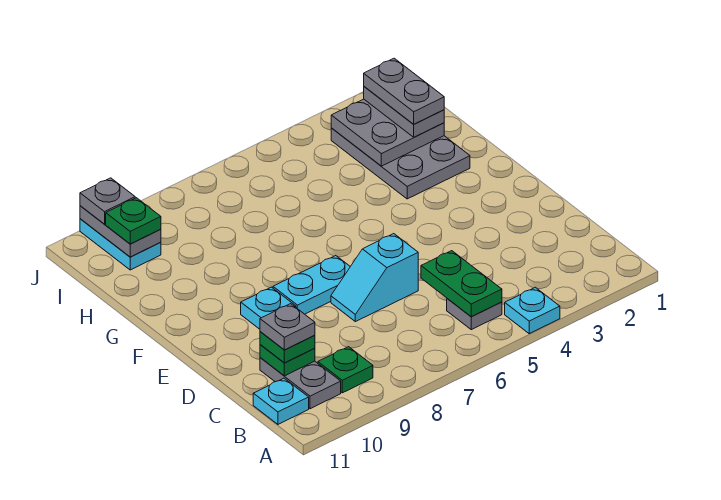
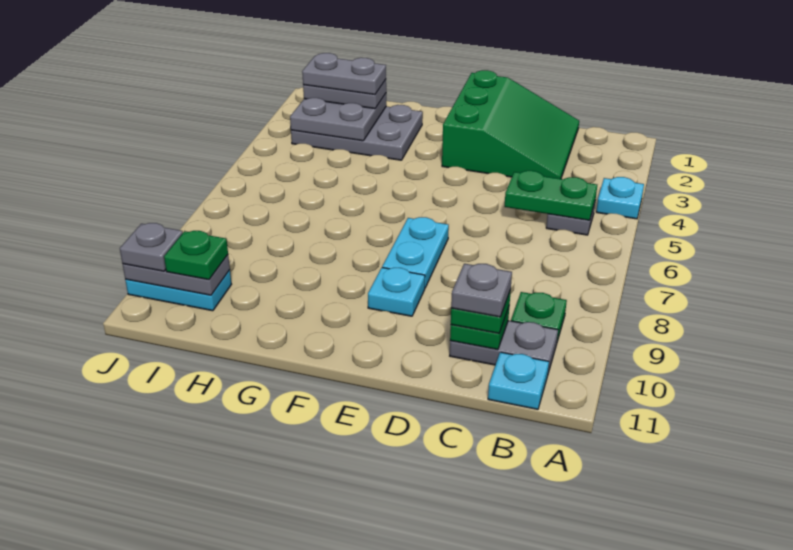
none -> green 3x3 slope [442,70,579,179]
cyan 1x2 slope [331,234,418,322] -> none

